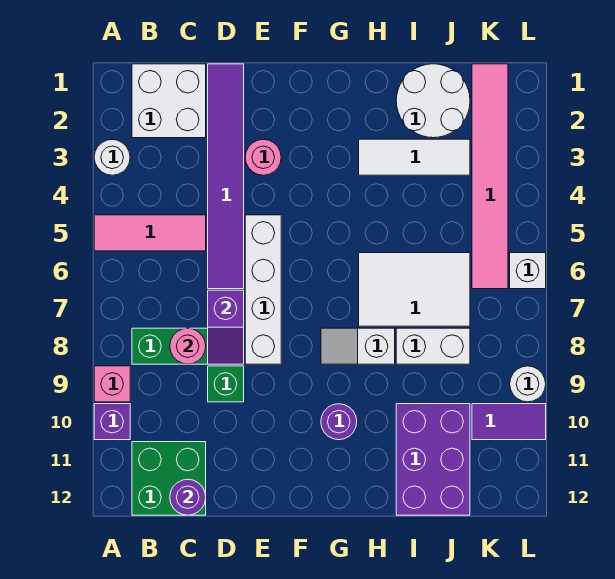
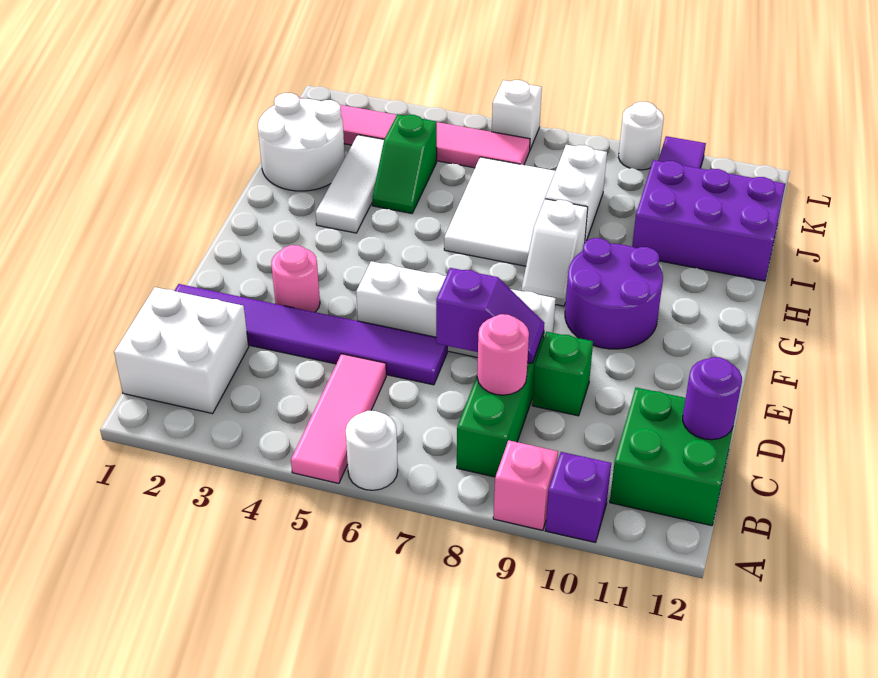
white 1x1 round brick [94,139,130,175] -> white 1x1 round brick moved to [346,411,398,490]
purple 1x1 round brick [321,404,357,440] -> purple 2x2 round brick [565,238,663,349]
none -> green 1x2 slope [372,114,437,213]

